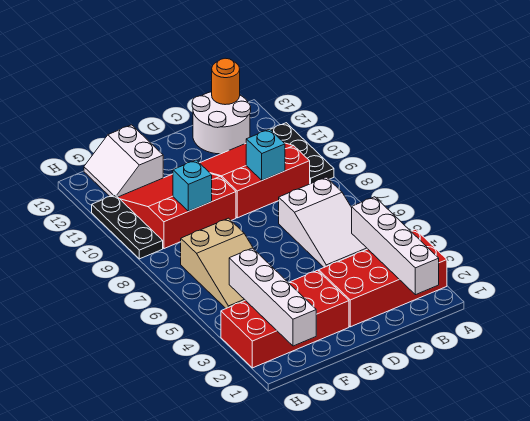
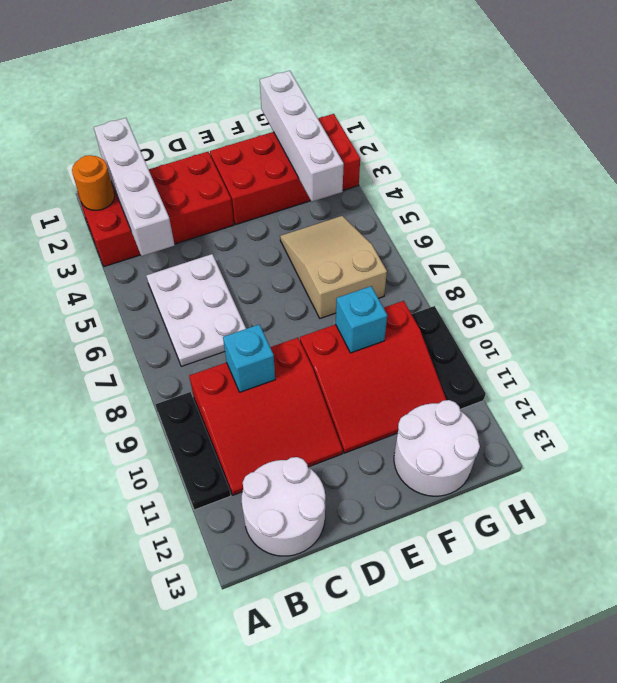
white 2x3 slope [279,177,367,267] -> white 2x3 plate [146,254,246,366]
orange 1x1 round brick [212,58,240,105] -> orange 1x1 round brick moved to [72,155,115,210]
white 2x2 slope [84,125,163,197] -> white 2x2 round brick [394,400,480,496]

